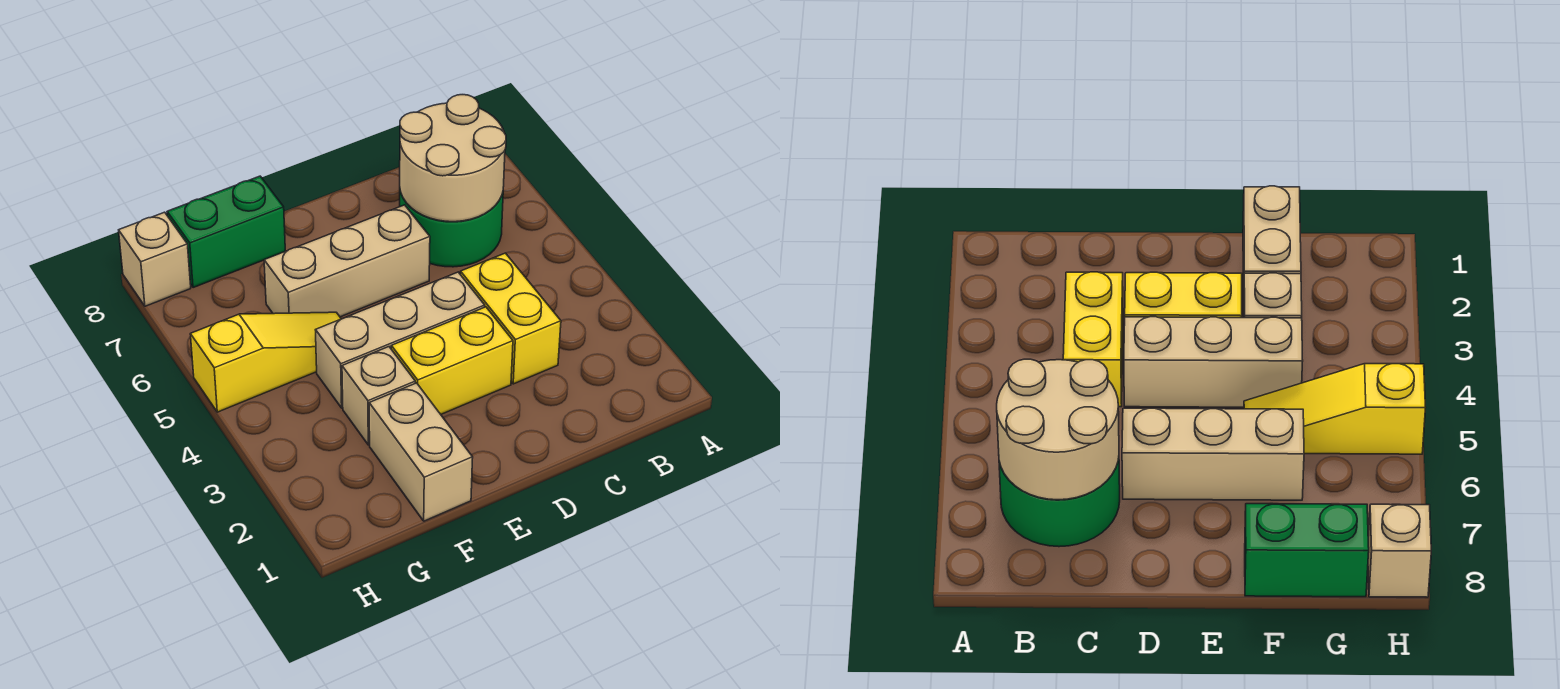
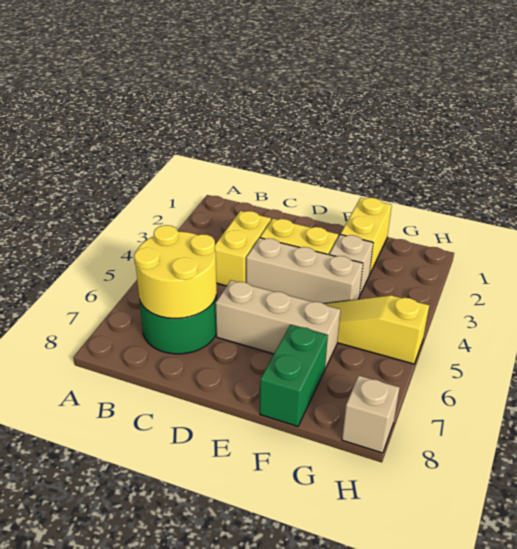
tan 2x2 round brick [400,95,506,222] -> yellow 2x2 round brick [134,225,217,318]
tan 1x2 brick [369,383,473,521] -> yellow 1x2 brick [341,198,392,275]
green 1x2 brick [167,176,285,288] -> green 1x2 brick turned to [260,325,328,426]

